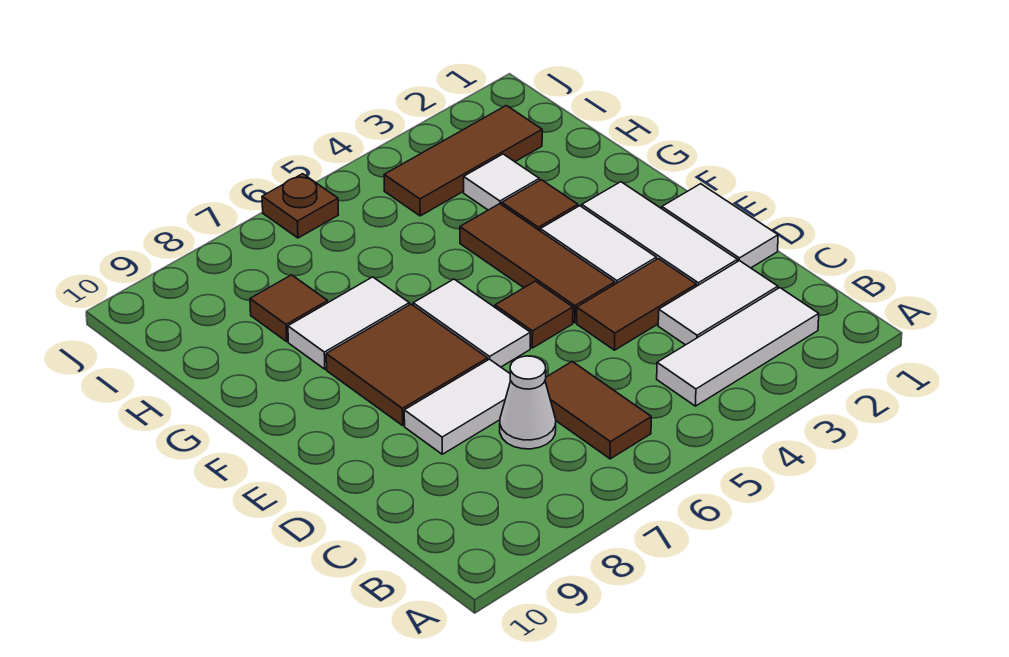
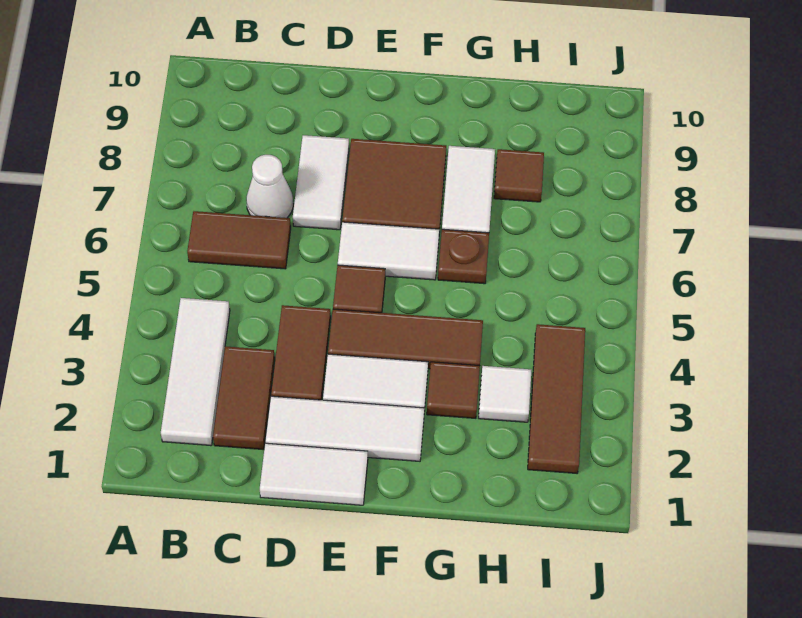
white 1x2 tile [658,261,778,345] -> brown 1x2 tile [213,346,275,450]
brown 1x1 plate [262,174,338,238] -> brown 1x1 plate moved to [438,229,489,284]

